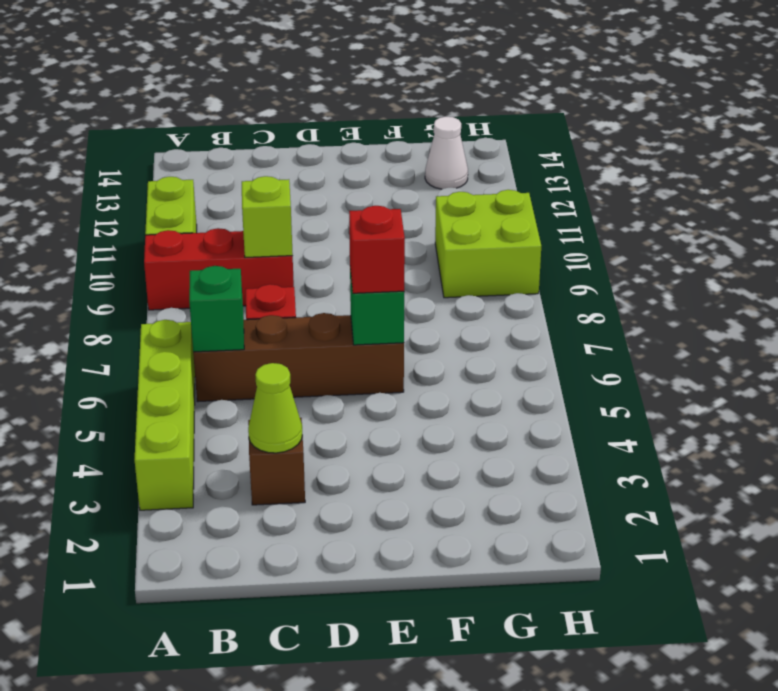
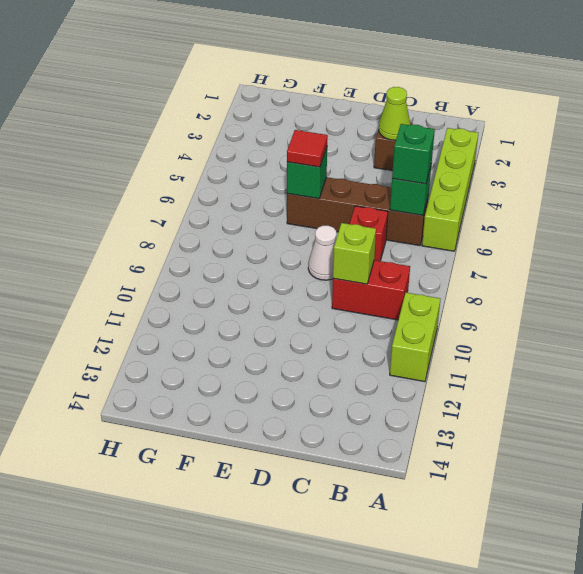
red 1x3 brick [144,228,294,310] -> red 1x2 brick [332,260,410,320]
none -> green 1x1 brick [392,124,435,184]
red 1x1 brick [349,206,405,293] -> red 1x1 tile [287,130,328,167]
lime 2x2 brick [435,190,541,298] -> none
white 1x1 cone [425,117,468,189] -> white 1x1 cone moved to [308,226,336,280]

